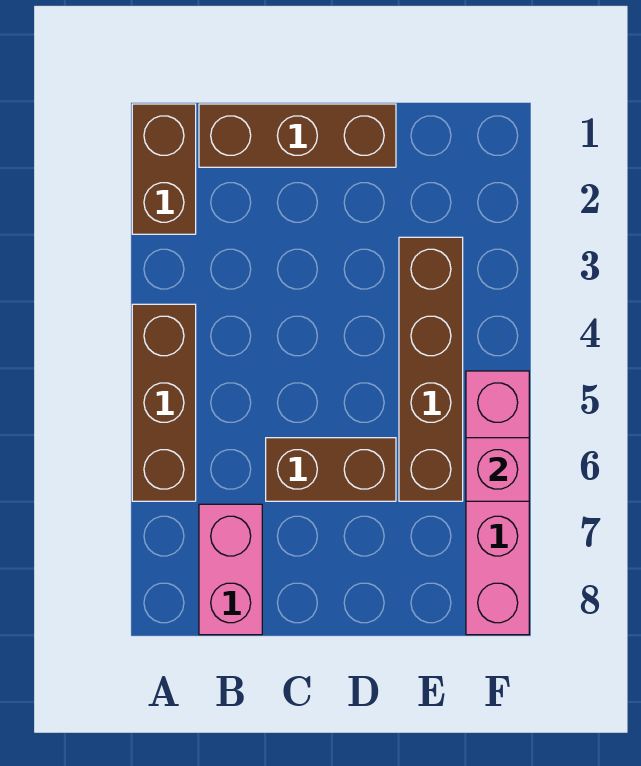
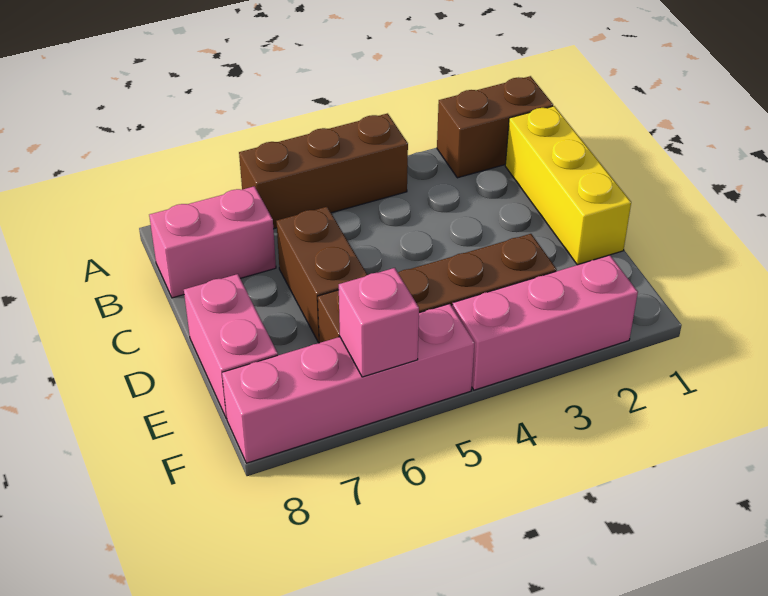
brown 1x3 brick [199,104,396,167] -> yellow 1x3 brick [505,106,631,265]
none -> pink 1x2 brick [184,274,278,419]
none -> pink 1x3 brick [452,255,638,390]

